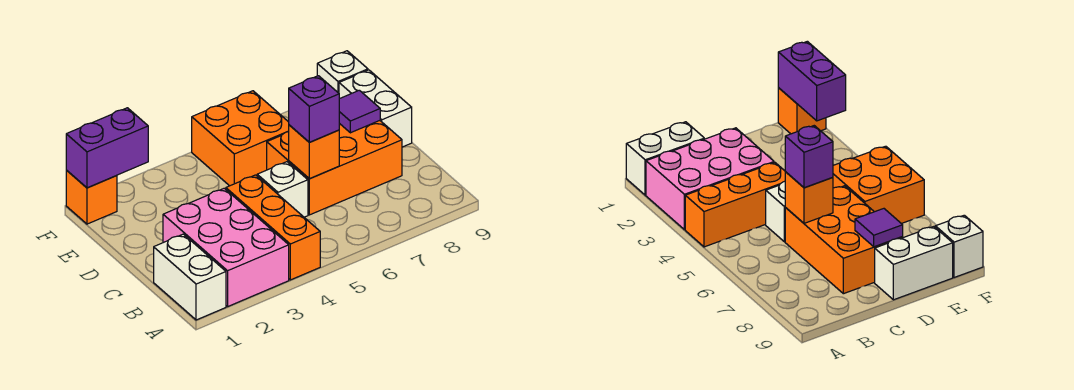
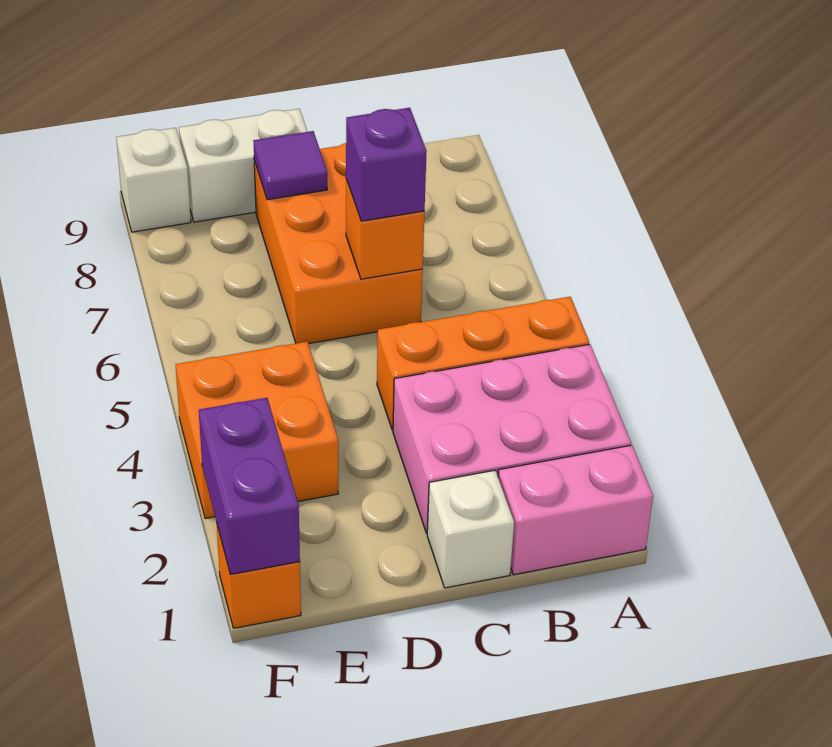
white 1x2 brick [154,234,226,320] -> pink 1x2 brick [498,445,653,575]
white 1x1 brick [257,162,308,217] -> white 1x1 brick moved to [427,470,514,588]
orange 2x2 brick [192,91,289,186] -> orange 2x2 brick moved to [176,342,338,519]

